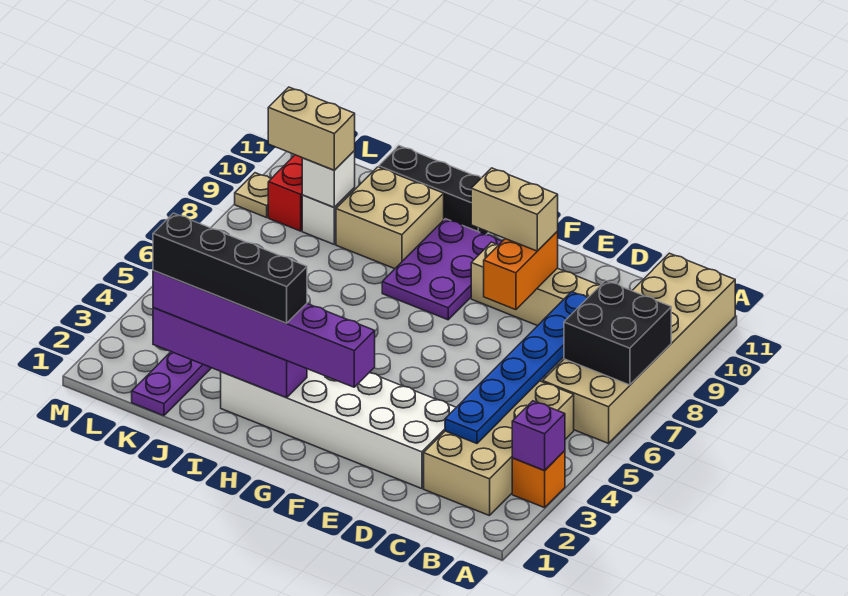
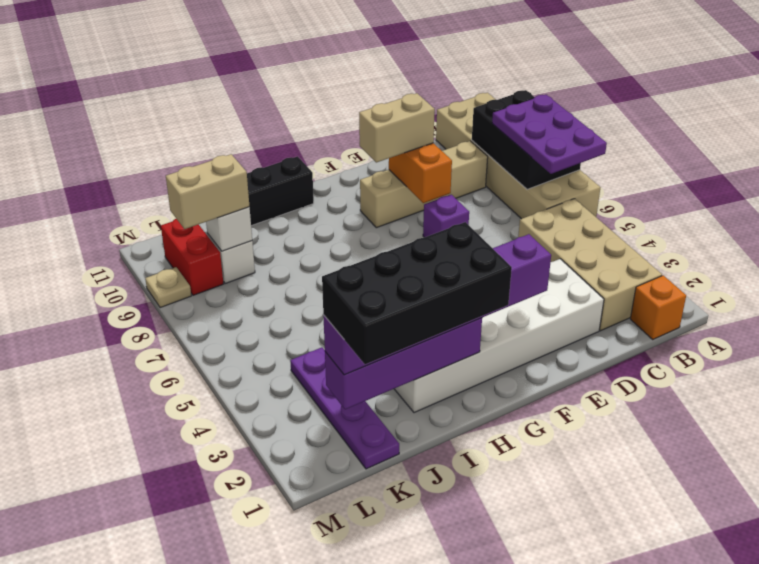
orange 1x1 brick [512,451,565,508] -> orange 1x1 brick moved to [630,275,686,339]
purple 1x1 brick [512,401,565,470] -> purple 1x1 brick moved to [423,195,469,237]
black 2x2 brick [564,280,671,385] -> black 2x3 brick [472,90,581,189]
blue 1x6 plate [445,292,587,444] -> none
purple 2x3 plate [382,219,502,320] -> purple 2x3 plate moved to [492,95,607,174]
black 1x4 brick [153,213,307,323] -> black 2x4 brick [322,222,512,364]
tan 2x2 brick [336,167,444,269] -> none

